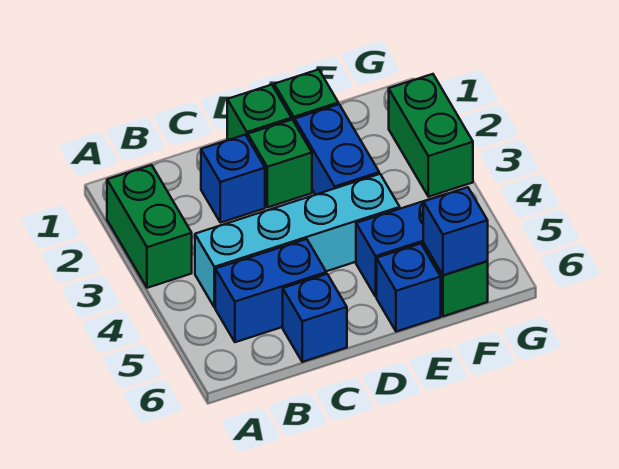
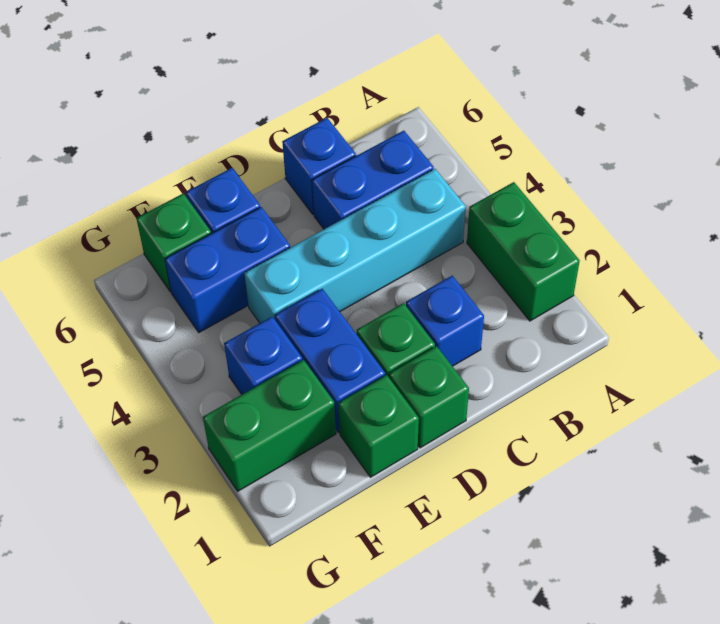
blue 1x1 brick [423,187,488,275] -> blue 1x1 brick moved to [224,317,302,394]
green 1x2 brick [389,74,473,197] -> green 1x2 brick turned to [203,360,336,491]

